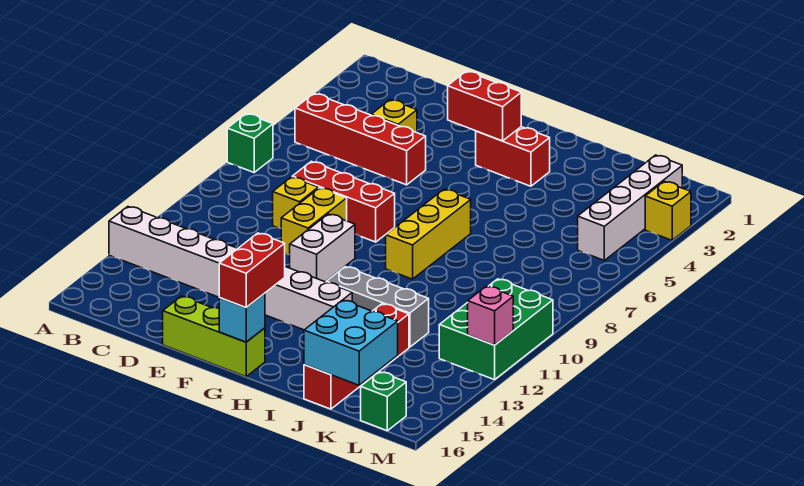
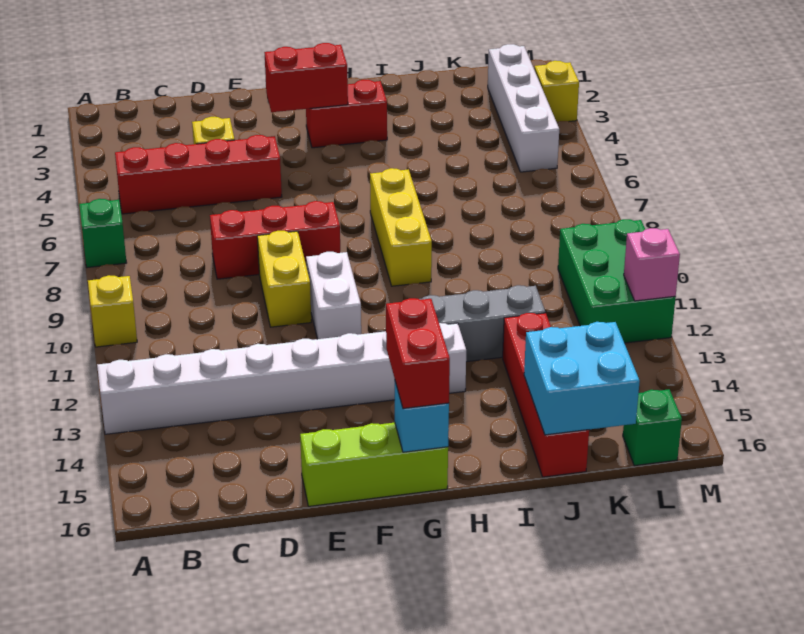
yellow 1x1 brick [273,177,318,228] -> yellow 1x1 brick moved to [88,275,137,347]

